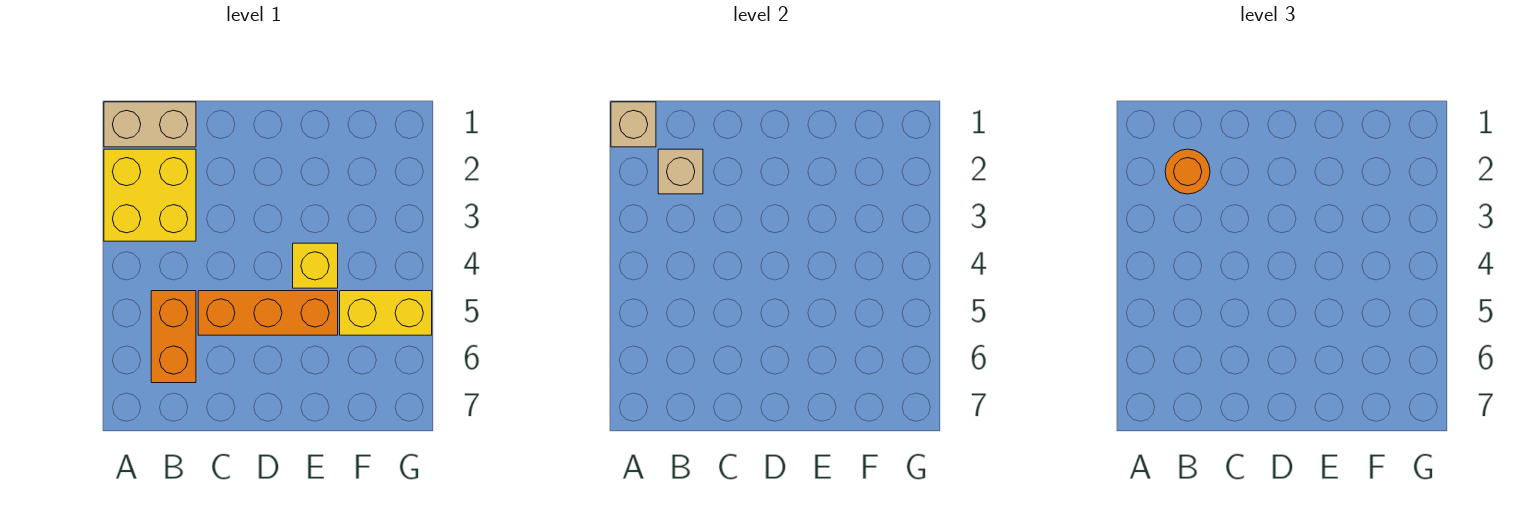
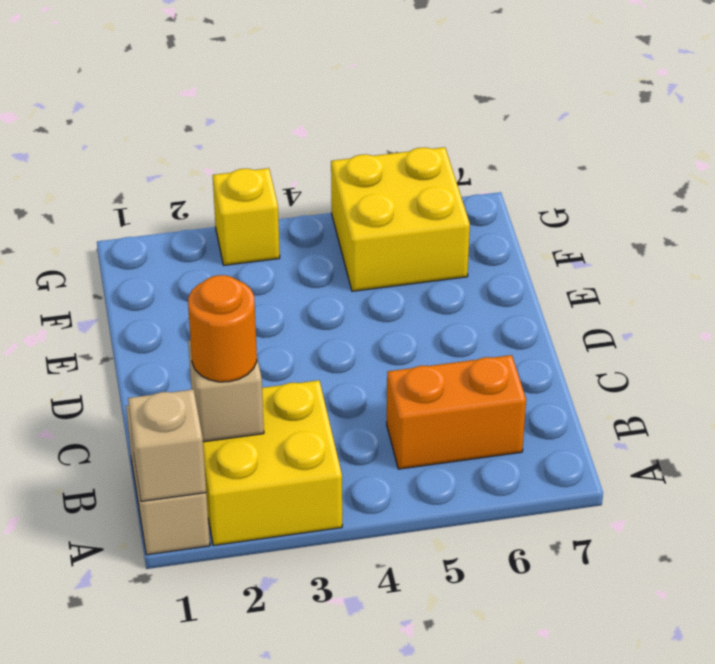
orange 1x3 brick [198,291,338,335] -> none
yellow 1x1 brick [293,243,338,288] -> yellow 1x1 brick moved to [213,168,280,265]
yellow 1x2 brick [340,291,432,335] -> yellow 2x2 brick [331,147,470,291]

